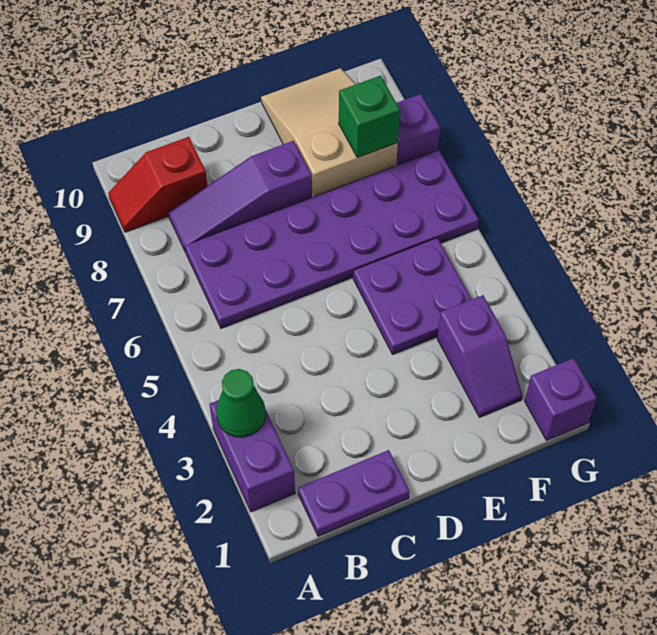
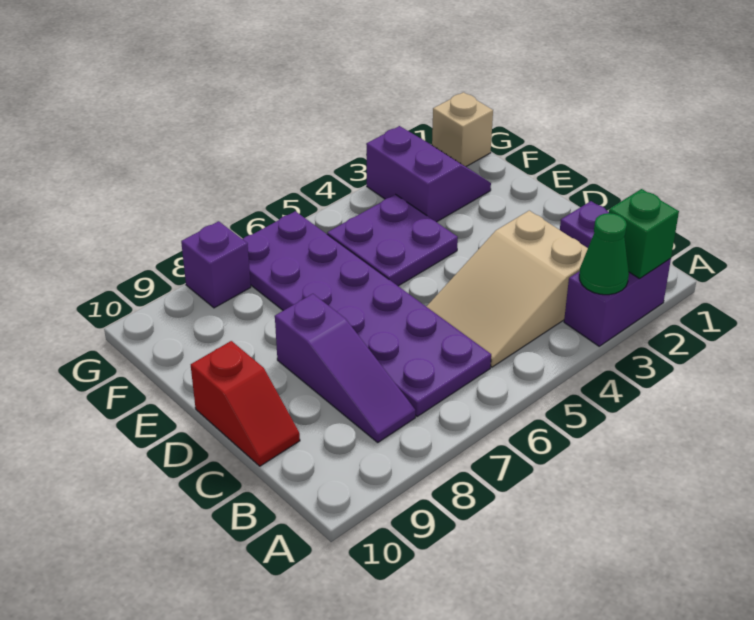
red 1x2 slope [108,137,207,232] -> red 1x2 slope moved to [191,341,300,466]
tan 2x3 slope [261,68,398,197] -> tan 2x3 slope moved to [426,211,588,367]
purple 1x2 slope [437,295,522,417] -> purple 2x2 slope [366,126,491,222]
green 1x1 brick [339,76,400,158] -> green 1x1 brick moved to [609,189,679,279]
purple 1x1 brick [525,358,597,440] -> tan 1x1 brick [432,92,493,167]

